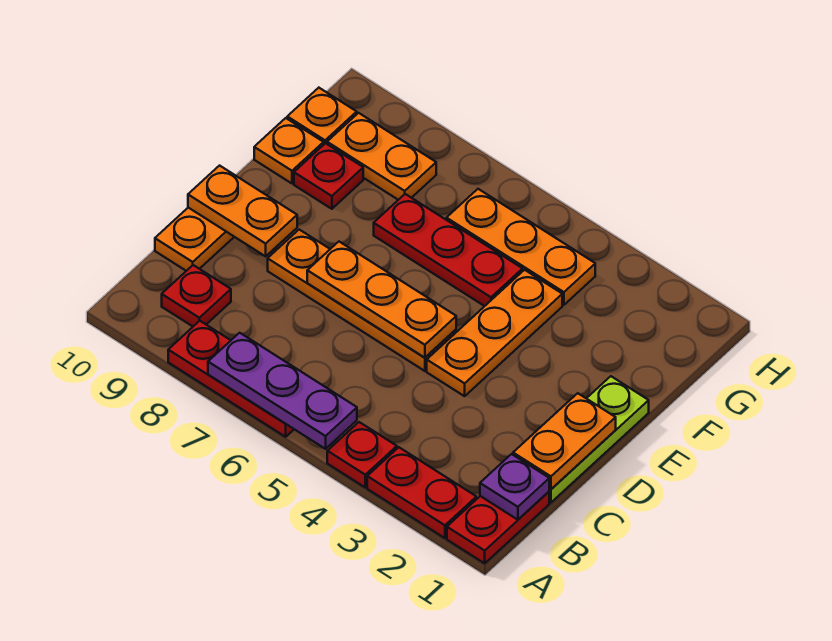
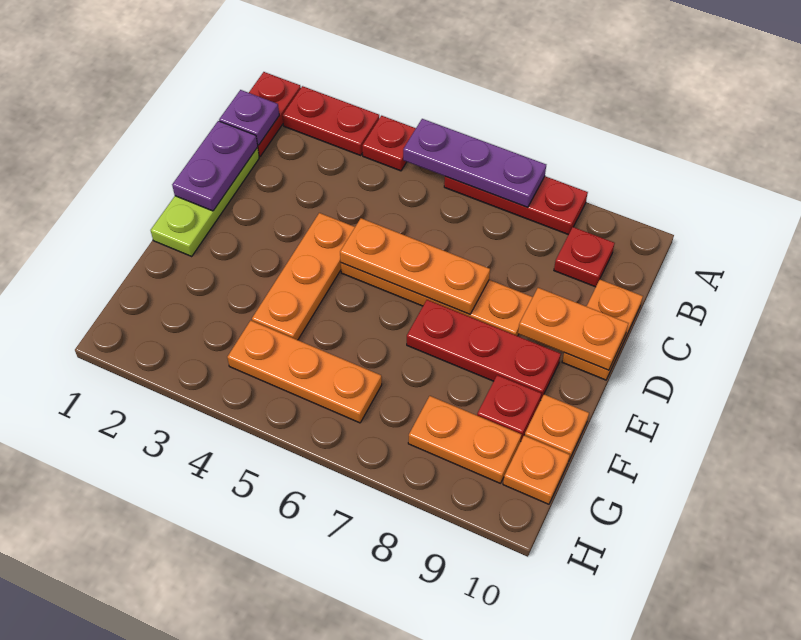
orange 1x2 plate [513,393,616,489] -> purple 1x2 plate [172,121,258,211]
red 1x3 plate [374,194,523,306] -> red 1x3 plate moved to [407,300,561,401]

